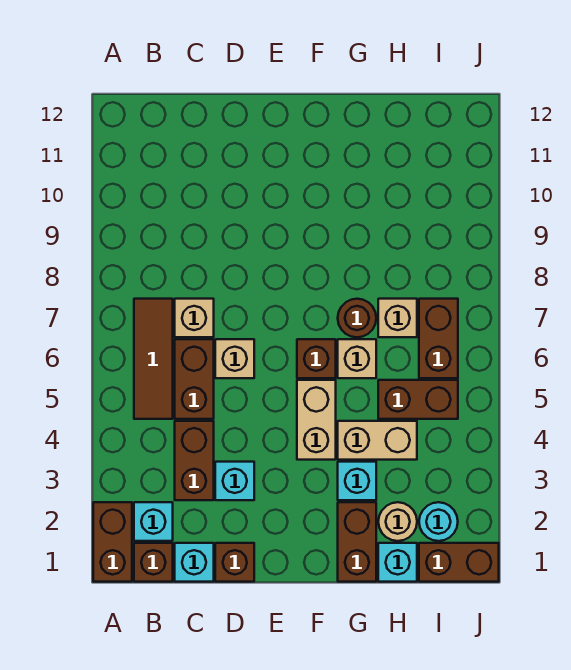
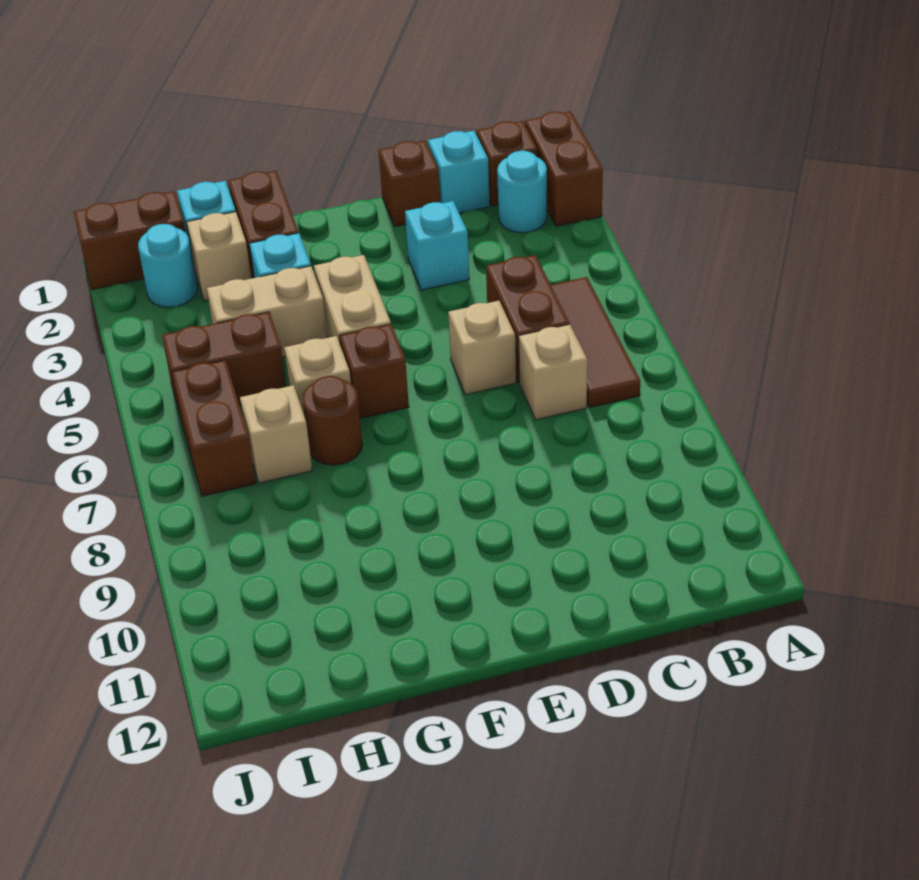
cyan 1x1 brick [134,502,173,541] -> cyan 1x1 round brick [497,151,547,233]
brown 1x2 brick [175,421,214,500] -> none
tan 1x1 round brick [378,502,417,541] -> tan 1x1 brick [187,212,251,301]

